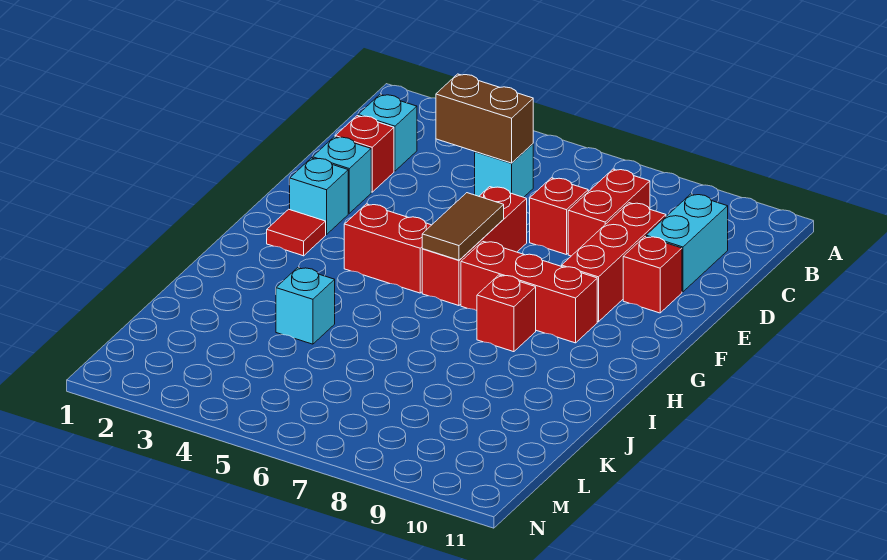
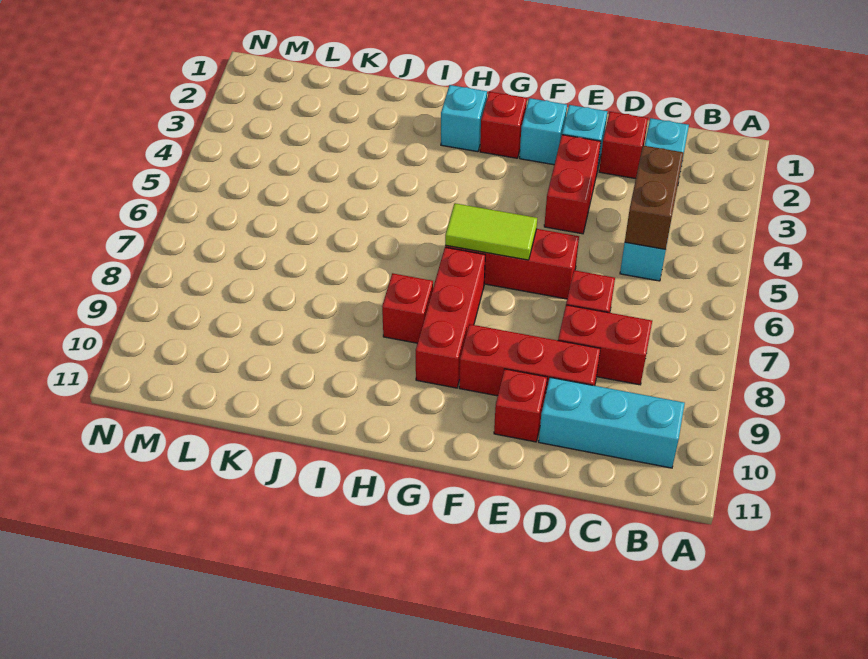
cyan 1x2 brick [646,194,728,292] -> cyan 1x3 brick [539,377,685,468]
brown 1x2 tile [422,193,504,260] -> lime 1x2 tile [445,203,537,260]
red 1x1 tile [267,209,326,256] -> red 1x1 brick [480,92,527,158]
red 1x2 brick [344,204,431,293] -> red 1x2 brick moved to [544,135,601,234]
cyan 1x1 brick [276,268,335,344] -> cyan 1x1 brick moved to [441,85,487,152]

